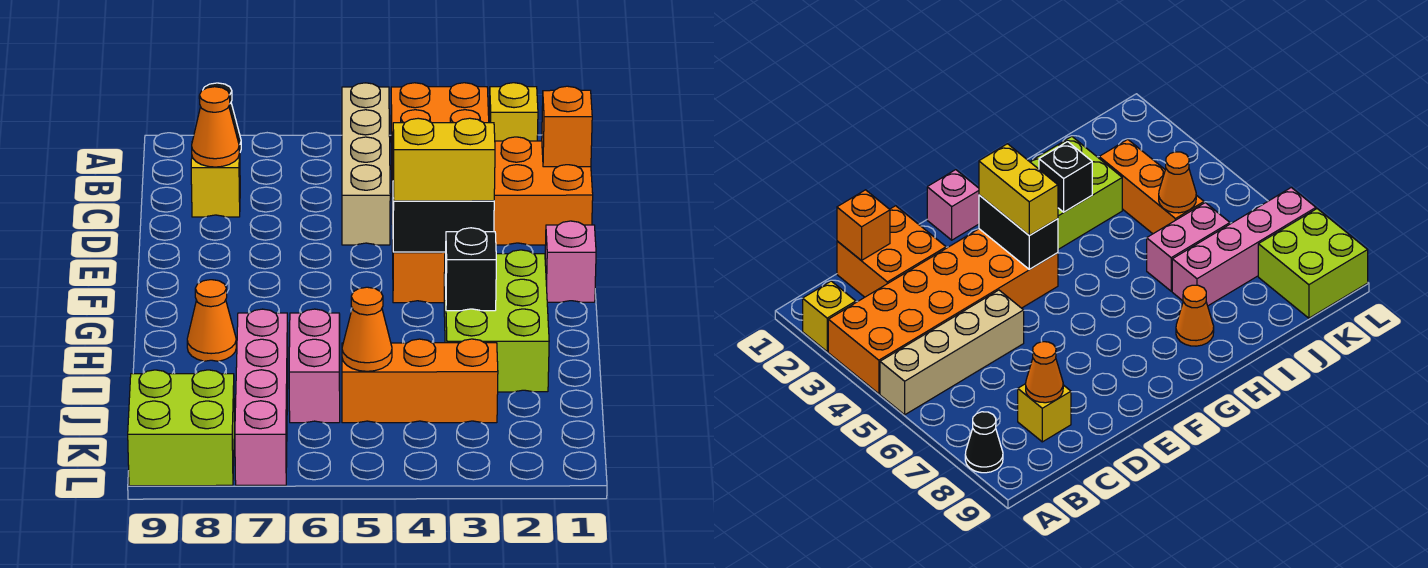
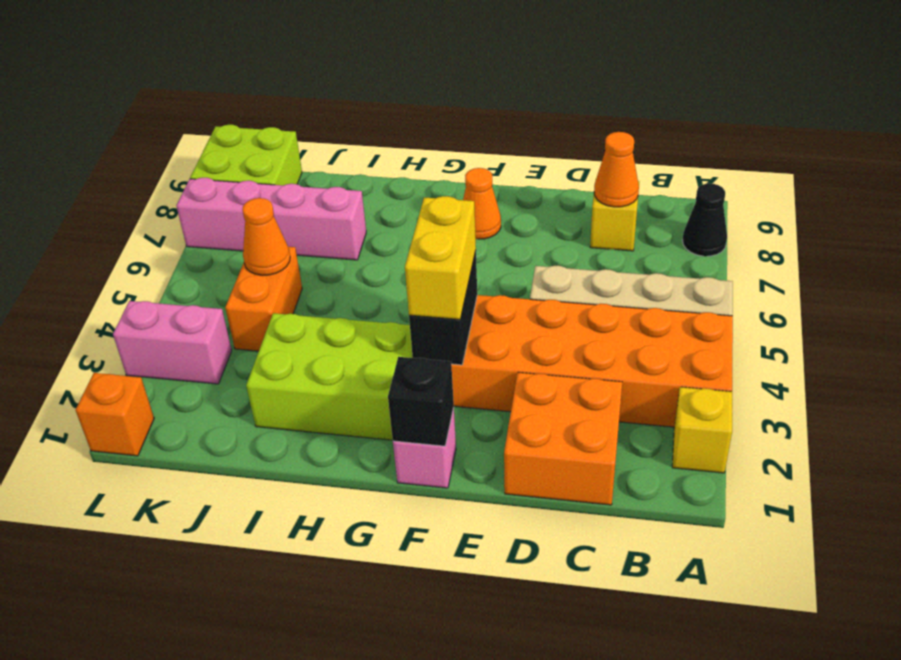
orange 1x1 brick [542,86,592,167] -> orange 1x1 brick moved to [75,373,154,456]
black 1x1 brick [445,228,496,311] -> black 1x1 brick moved to [388,357,454,446]
orange 1x1 cone [187,280,236,361] -> orange 1x1 cone moved to [463,168,501,239]
pink 1x2 brick [289,309,340,423] -> pink 1x2 brick moved to [113,301,232,384]
orange 1x3 brick [342,339,498,423] -> orange 1x2 brick [225,247,302,351]

